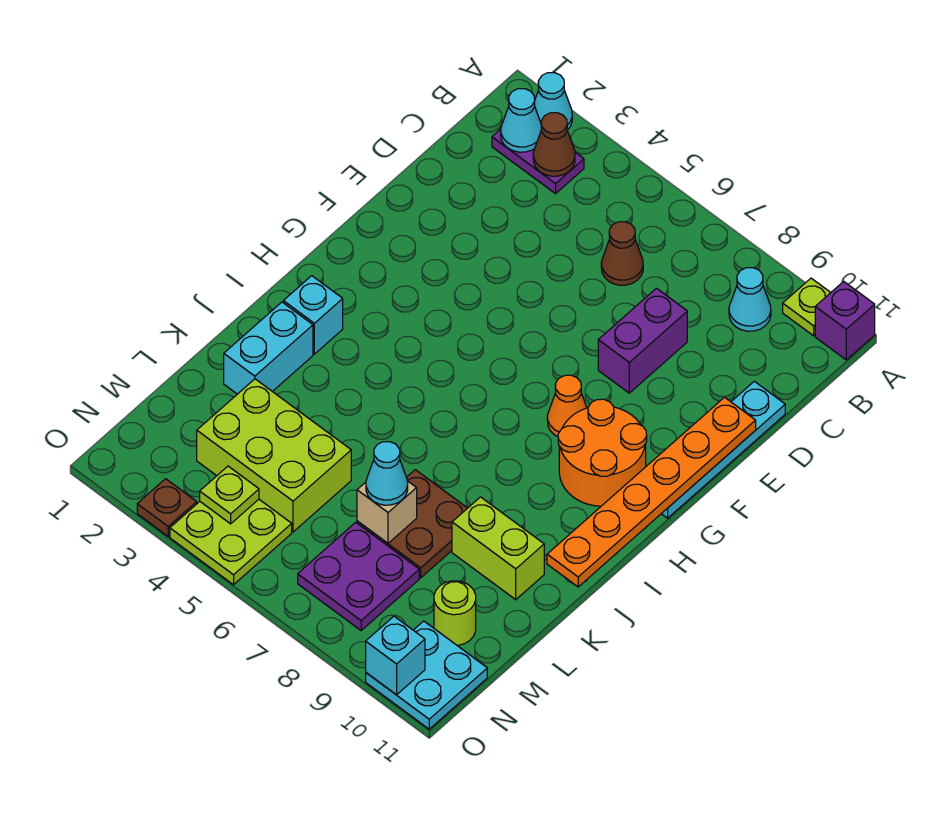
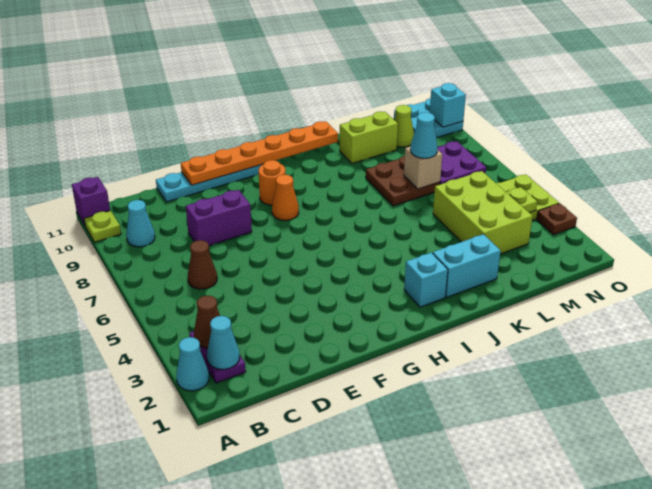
orange 2x2 round brick [558,399,647,506] -> orange 1x1 round brick [259,160,286,205]
lime 1x2 brick [452,497,544,600] -> lime 1x2 brick turned to [340,112,398,163]
lime 1x1 round brick [434,581,476,645] -> lime 1x1 cone [394,105,414,147]

